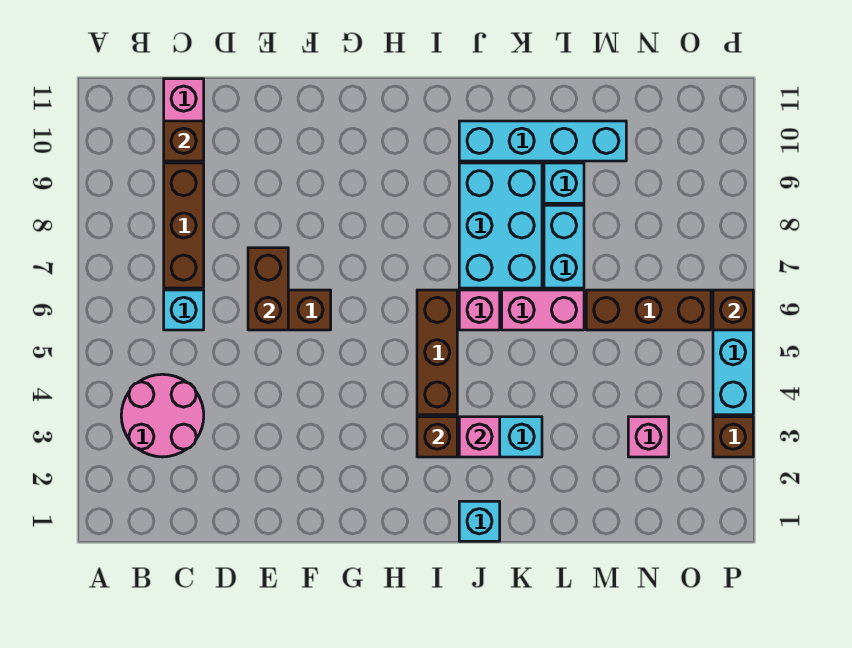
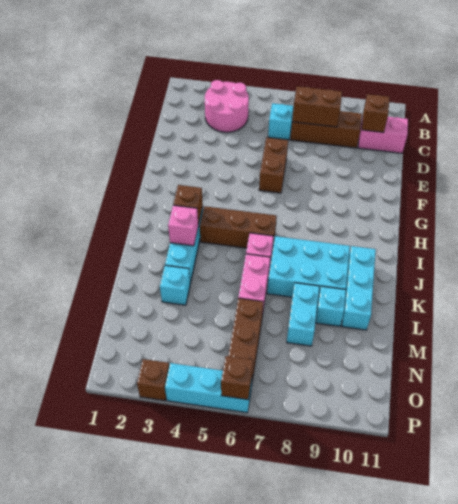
brown 1x2 brick [248,248,288,330] -> brown 1x2 brick moved to [292,86,342,127]
cyan 1x1 brick [459,501,500,541] -> cyan 1x1 brick moved to [160,265,191,305]
cyan 1x4 brick [459,121,626,161] -> cyan 1x3 brick [342,246,376,330]
cyan 1x2 brick [544,205,584,288] -> cyan 1x2 brick turned to [287,283,319,346]
pink 1x1 brick [628,417,669,457] -> none

